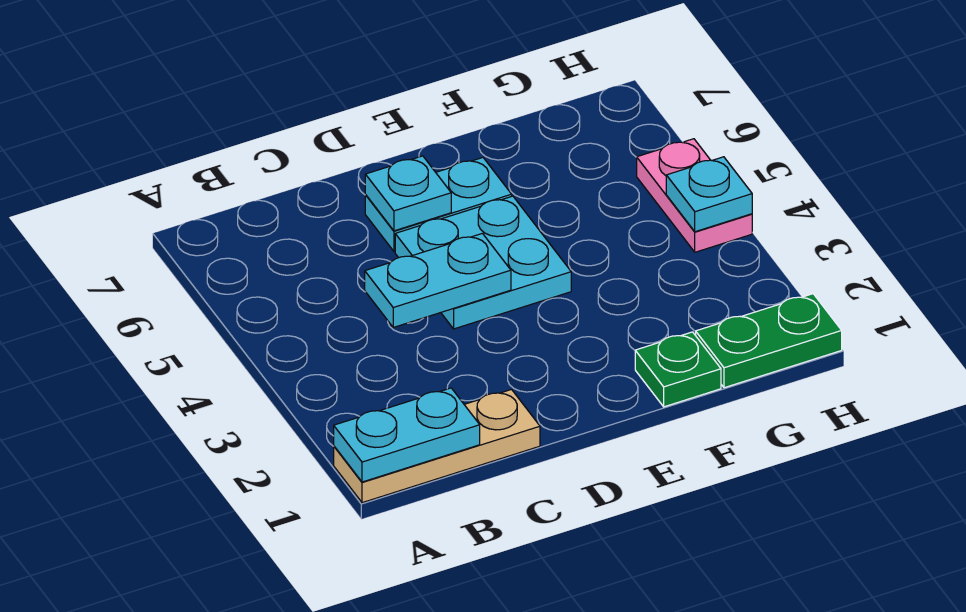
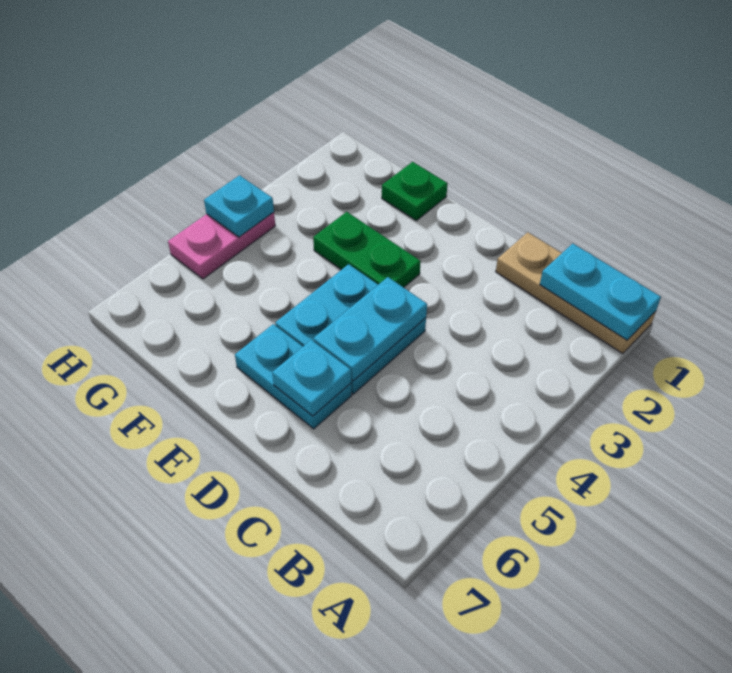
cyan 1x2 plate [365,233,511,327] -> cyan 1x2 plate turned to [313,277,427,381]
green 1x2 plate [696,294,842,388] -> green 1x2 plate moved to [313,212,421,288]

